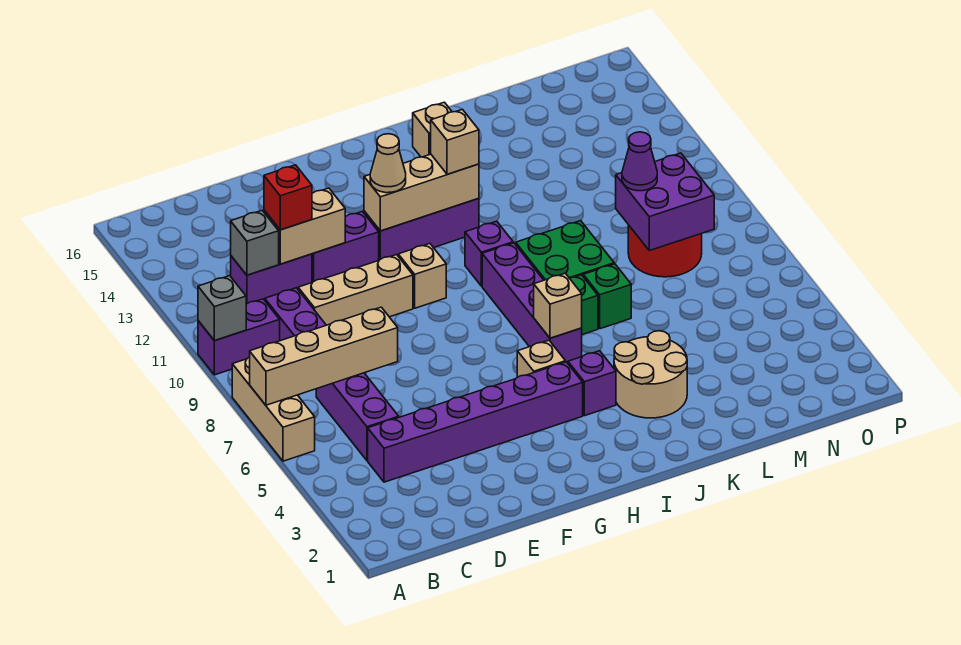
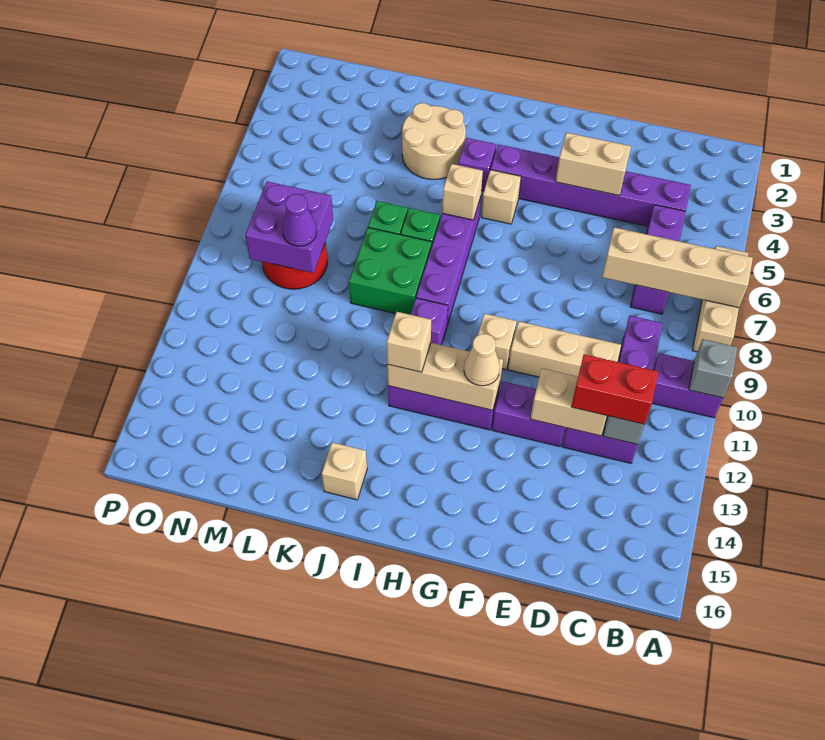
red 1x1 brick [264,165,312,230] -> red 1x2 brick [571,354,658,424]
none -> tan 1x2 brick [556,133,631,196]

